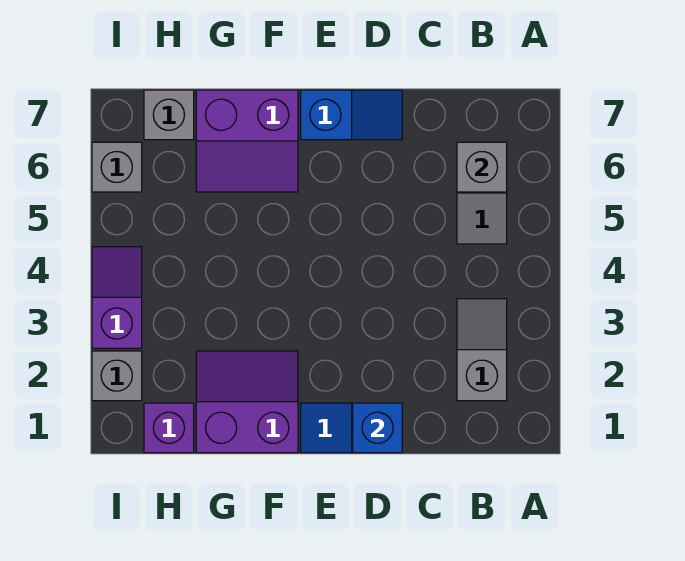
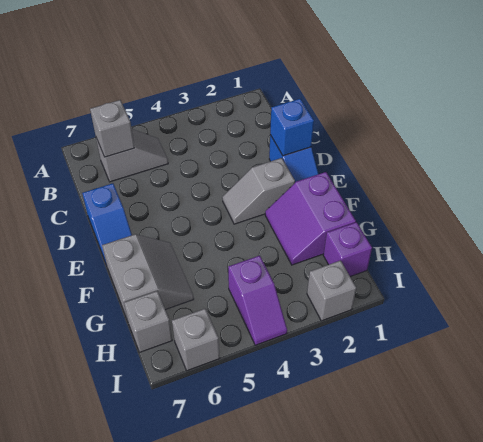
grey 1x2 slope [457,299,507,401] -> grey 1x2 slope moved to [222,158,295,224]
blue 1x2 slope [301,90,402,140] -> blue 1x2 slope turned to [82,183,132,263]
purple 2x2 slope [196,90,298,192] -> grey 2x2 slope [102,234,194,321]
purple 1x2 slope [92,247,142,348] -> purple 1x2 slope turned to [228,256,287,345]

